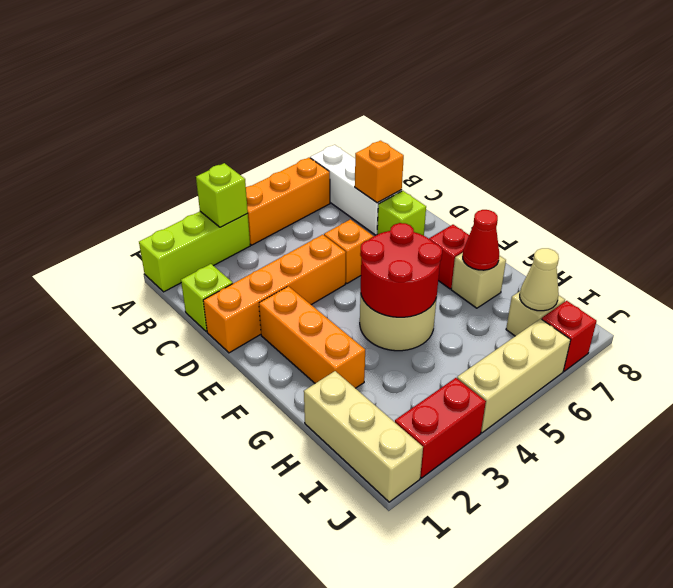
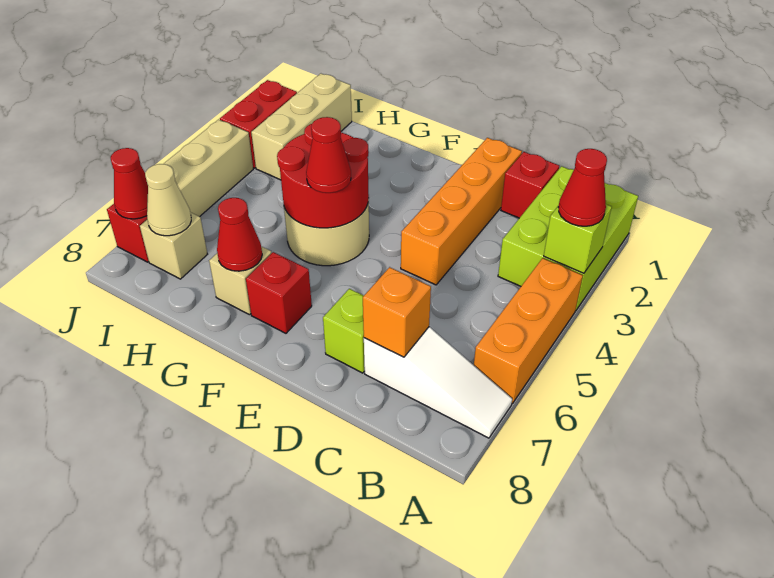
lime 1x3 brick [139,212,250,292] -> lime 2x3 brick [498,166,638,311]
none -> red 1x1 cone [558,149,607,226]
white 1x3 brick [310,145,402,235] -> white 1x3 slope [364,327,512,438]
lime 1x1 brick [181,264,233,332] -> red 1x1 brick [501,152,559,218]
orange 1x1 brick [324,219,374,283] -> none
orange 1x3 brick [259,286,365,388] -> none
none -> red 1x1 cone [306,117,351,193]
tan 1x3 brick [304,371,423,502] -> tan 1x3 brick turned to [251,74,352,180]
none -> red 1x1 cone [111,148,148,219]

